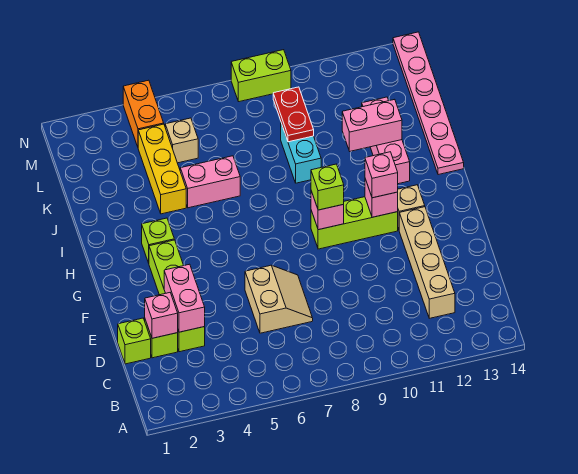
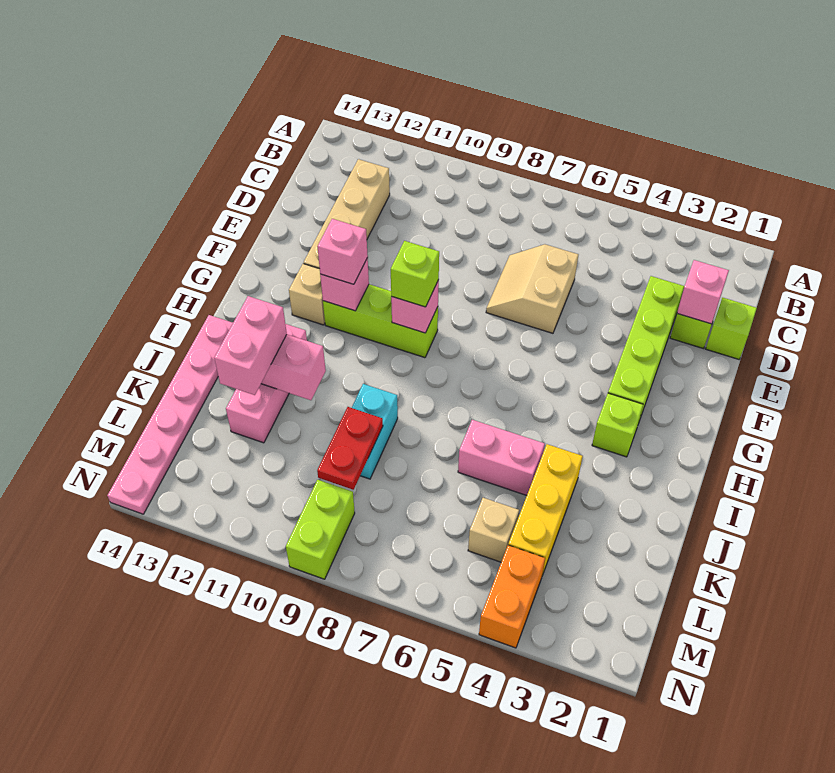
pink 1x2 brick [164,264,205,332] -> pink 1x2 brick moved to [214,296,287,395]
lime 1x2 brick [231,50,291,102] -> lime 1x2 brick turned to [286,480,355,579]

